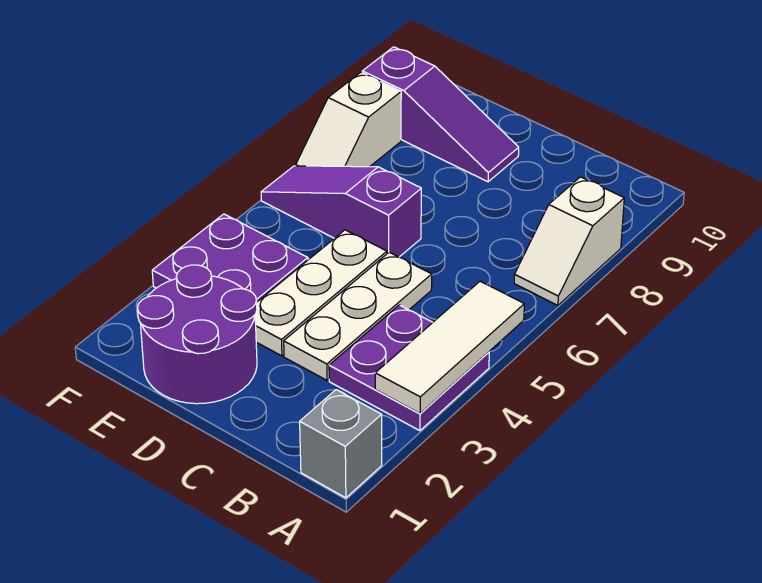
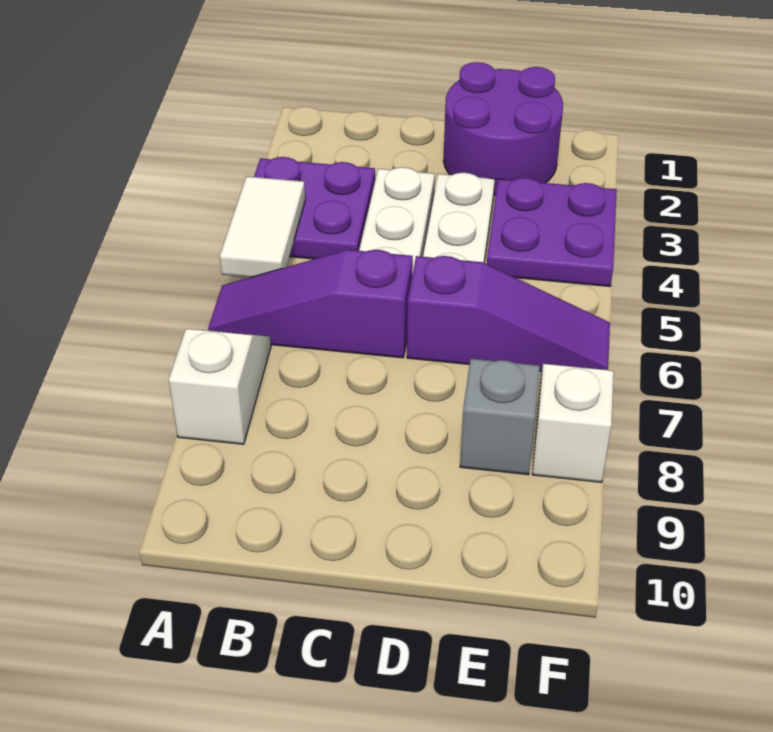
grey 1x1 brick [300,390,382,498] -> grey 1x1 brick moved to [460,359,540,475]
white 1x3 tile [375,281,524,413] -> white 1x2 tile [220,176,305,277]
purple 1x3 slope [362,47,519,182] -> purple 1x3 slope moved to [208,250,413,358]

